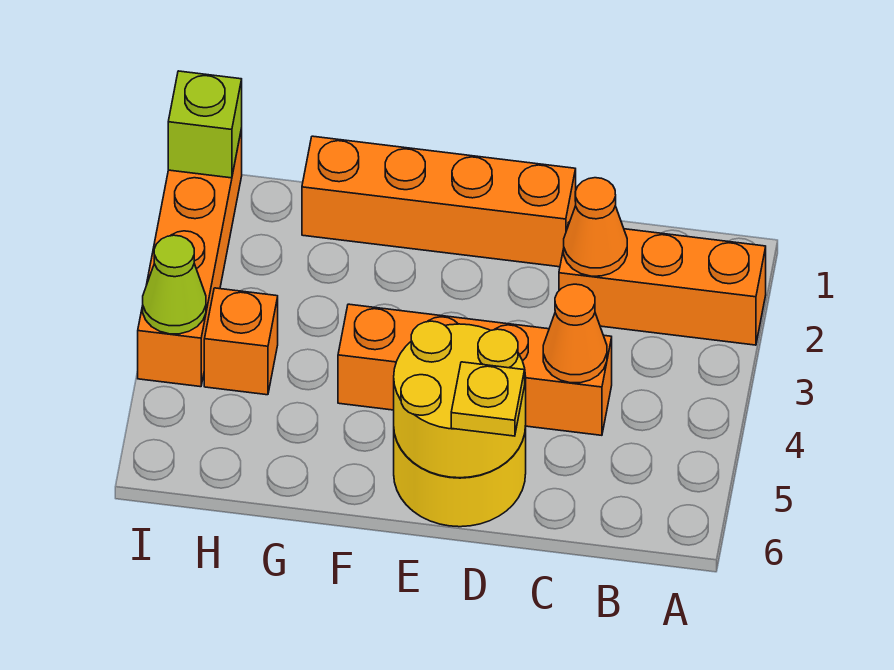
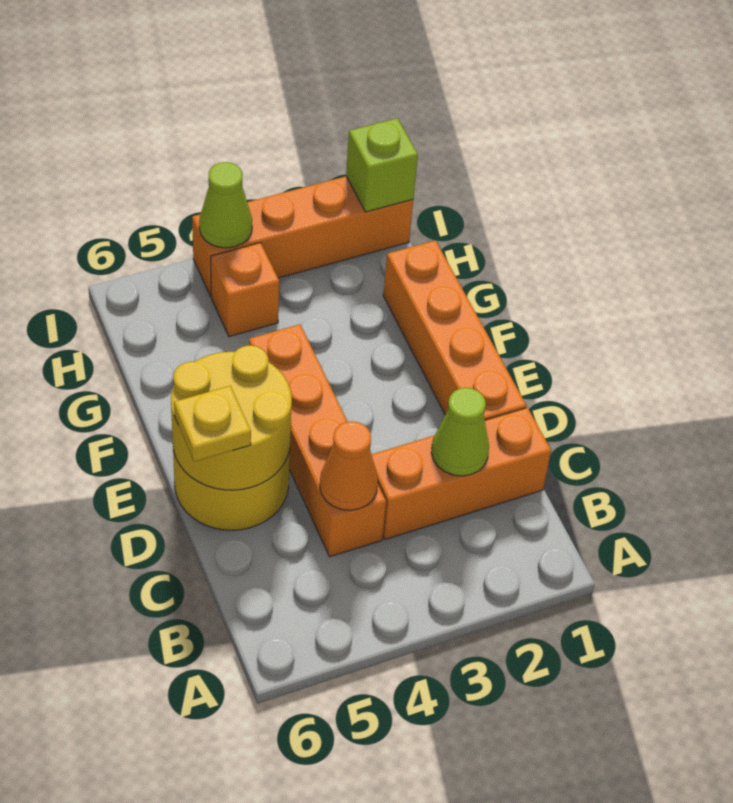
orange 1x3 brick [559,222,766,345] -> orange 1x3 brick turned to [372,408,551,539]
orange 1x1 cone [564,178,627,276] -> lime 1x1 cone [431,388,489,476]

